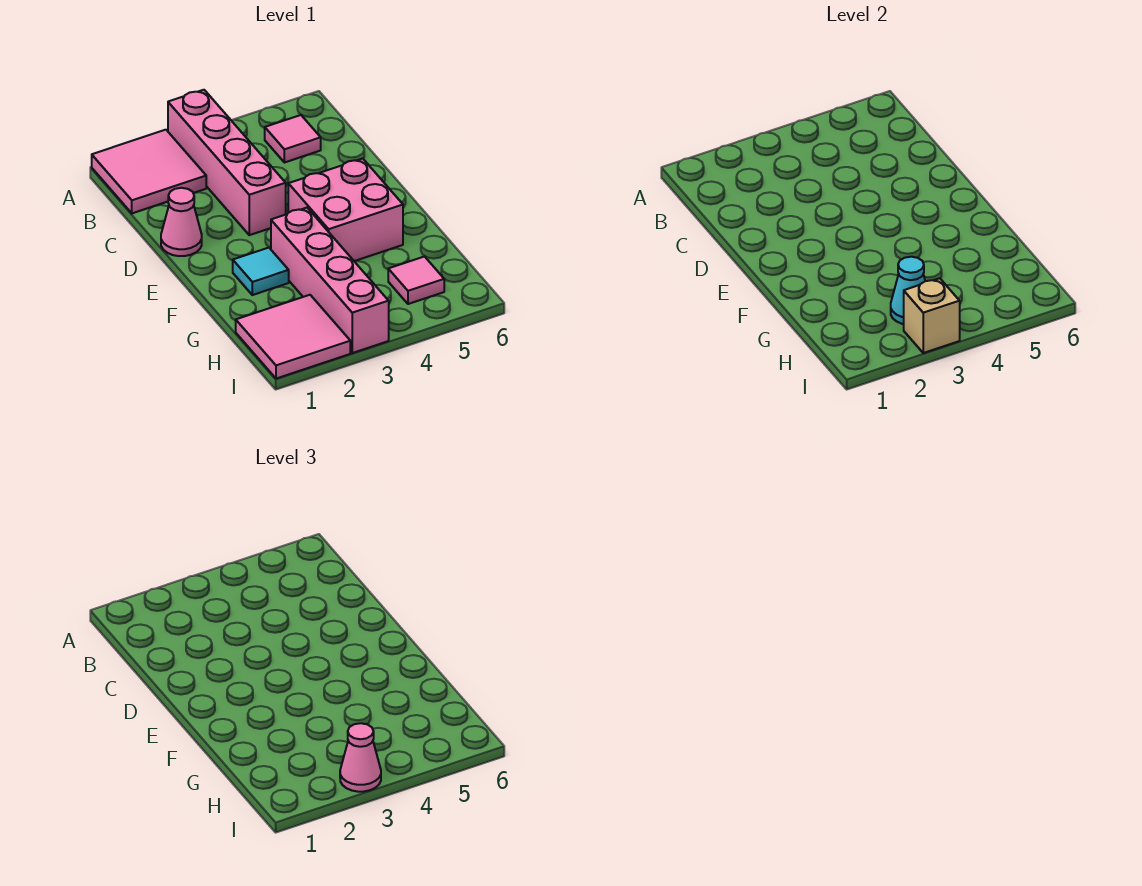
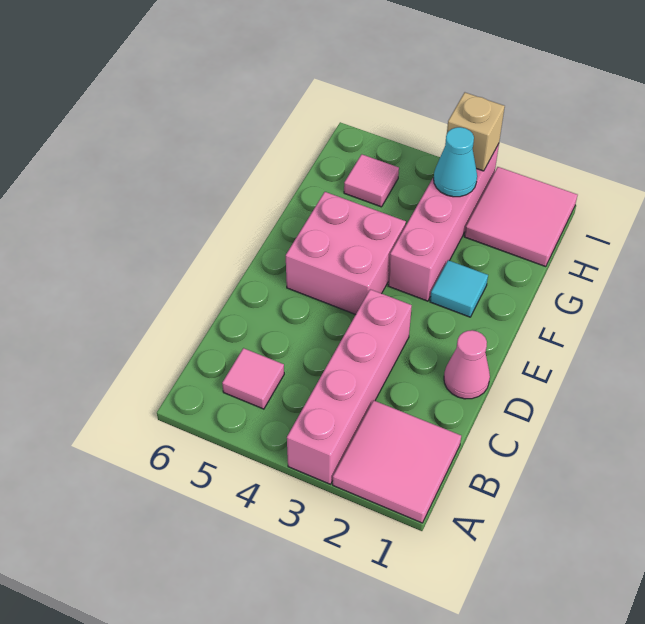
pink 1x1 cone [340,723,381,792] -> none

